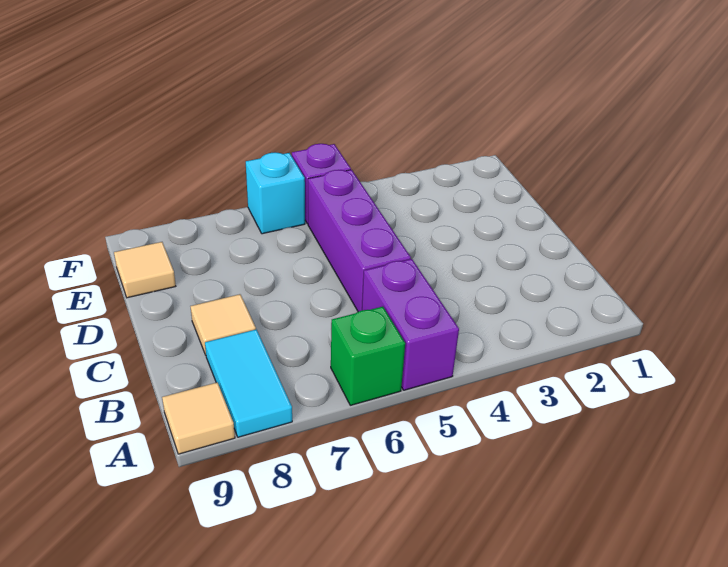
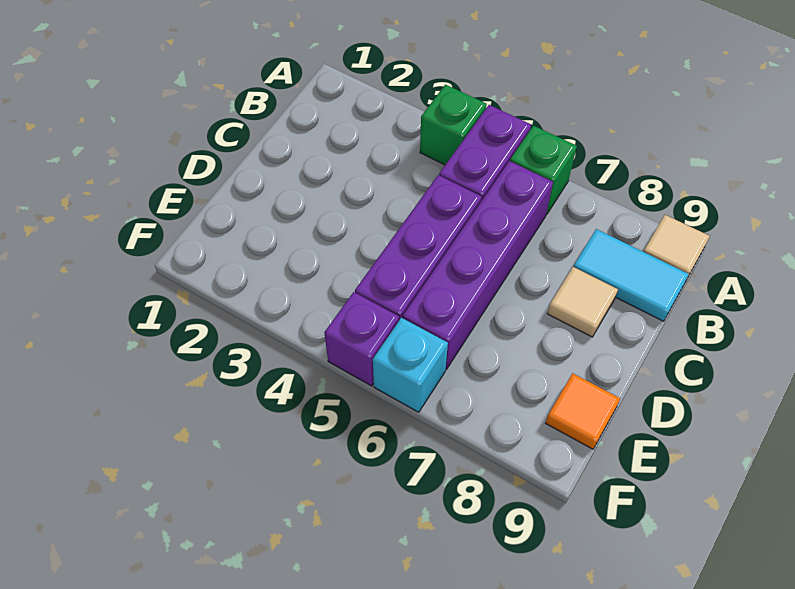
none -> green 1x1 brick [420,85,487,165]
cyan 1x2 tile [205,330,292,437] -> cyan 1x2 tile turned to [574,229,689,321]
none -> purple 1x4 brick [403,161,553,369]
tan 1x1 tile [114,242,176,298] -> orange 1x1 tile [546,373,620,449]

